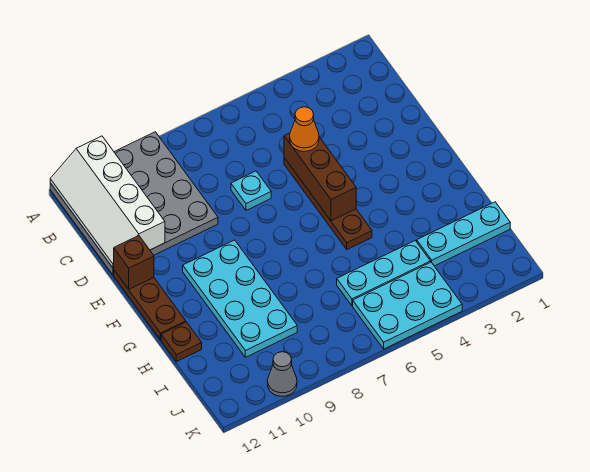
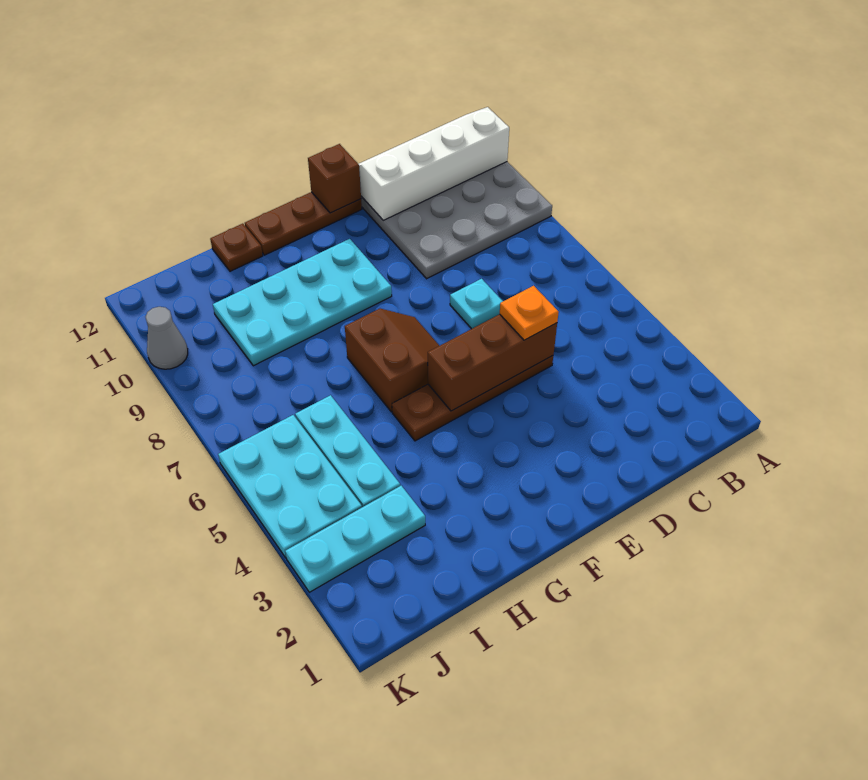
orange 1x1 cone [290,107,319,152] -> orange 1x1 plate [500,286,559,340]
none -> brown 2x2 slope [345,309,439,412]
cyan 1x3 plate [417,202,510,266] -> cyan 1x3 plate turned to [285,486,425,592]

